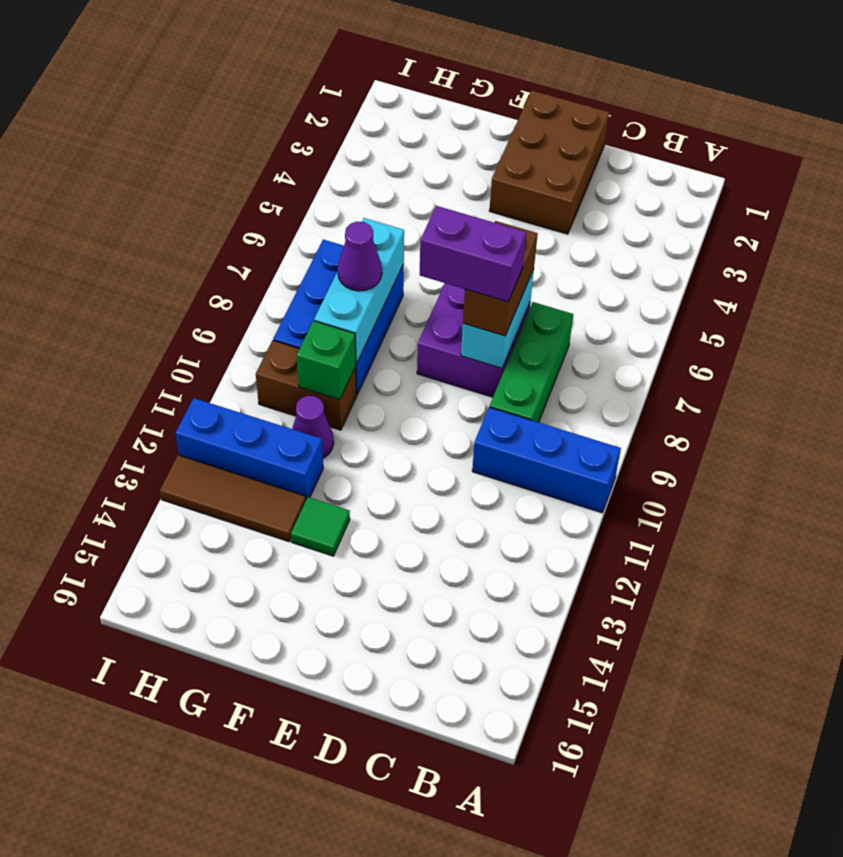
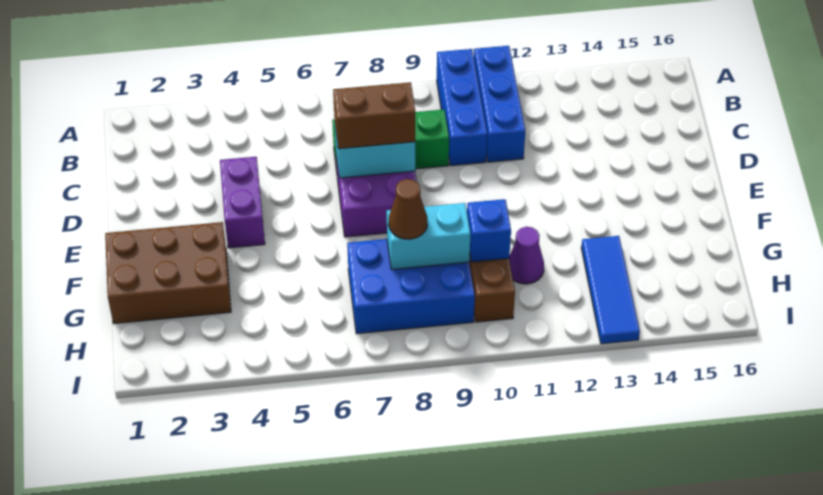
brown 2x3 brick [489,91,609,234] -> brown 2x3 brick moved to [105,222,231,324]
purple 1x2 brick [420,206,526,302] -> purple 1x2 brick moved to [220,157,265,248]
green 1x1 tile [291,497,350,556] -> none
cyan 1x3 brick [314,218,404,364] -> cyan 1x2 brick [387,203,470,269]
purple 1x1 cone [338,221,382,291] -> brown 1x1 cone [389,179,427,239]
green 1x1 brick [297,321,356,400] -> blue 1x1 brick [467,199,511,262]
blue 1x3 brick [176,398,323,499] -> blue 1x3 brick moved to [474,46,525,162]
brown 1x3 tile [160,455,306,542] -> blue 1x3 tile [581,236,640,344]

